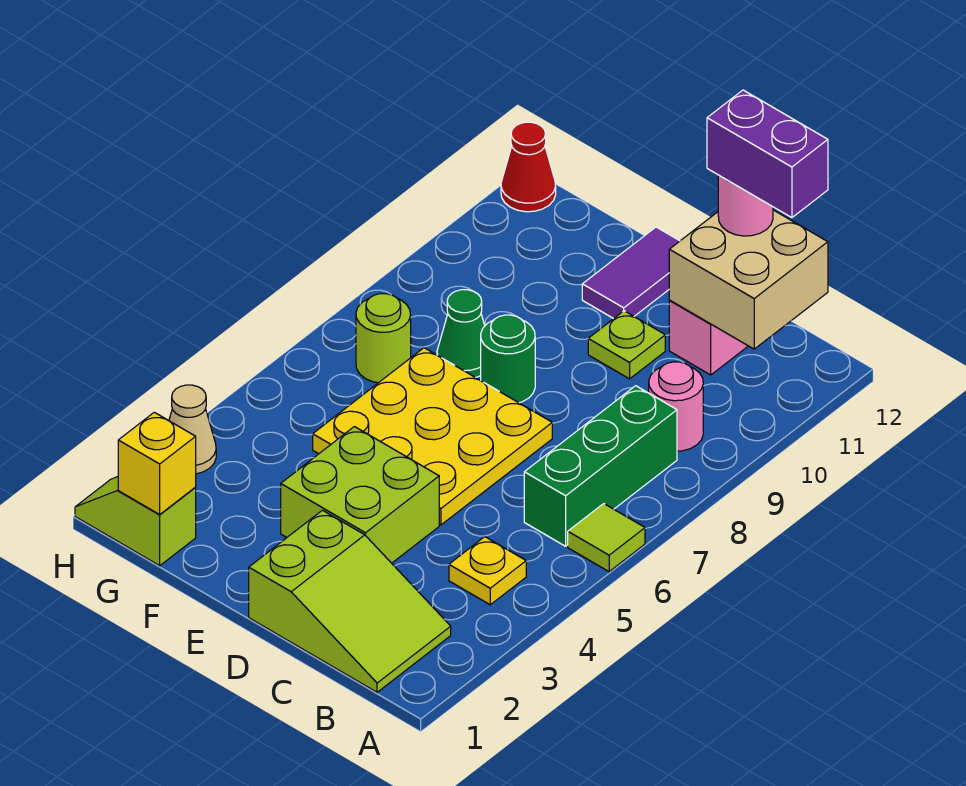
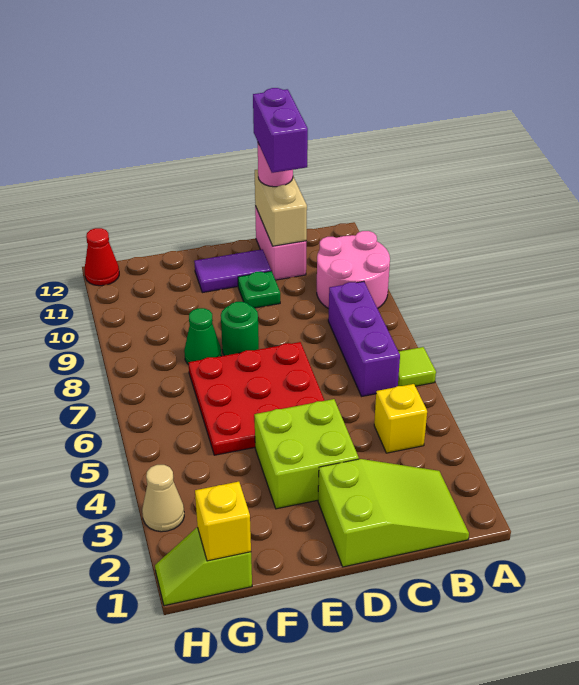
yellow 1x1 plate [449,537,526,605] -> yellow 1x1 brick [374,384,427,453]
green 1x3 brick [524,386,677,546] -> purple 1x3 brick [328,281,400,396]
pink 1x1 round brick [649,362,703,451] -> pink 2x2 round brick [317,231,390,309]
tan 2x2 brick [669,210,828,349] -> tan 1x2 brick [255,169,307,246]
purple 1x2 brick [707,90,828,218] -> purple 1x2 brick turned to [253,88,308,173]
yellow 3x3 plate [313,348,552,525] -> red 3x3 plate [188,342,325,455]
lime 1x1 plate [588,311,665,379] -> green 1x1 plate [238,271,280,308]
purple 1x2 tile [582,227,679,319] -> purple 1x2 tile turned to [194,249,271,293]
lime 1x1 round brick [356,294,411,383] -> none

